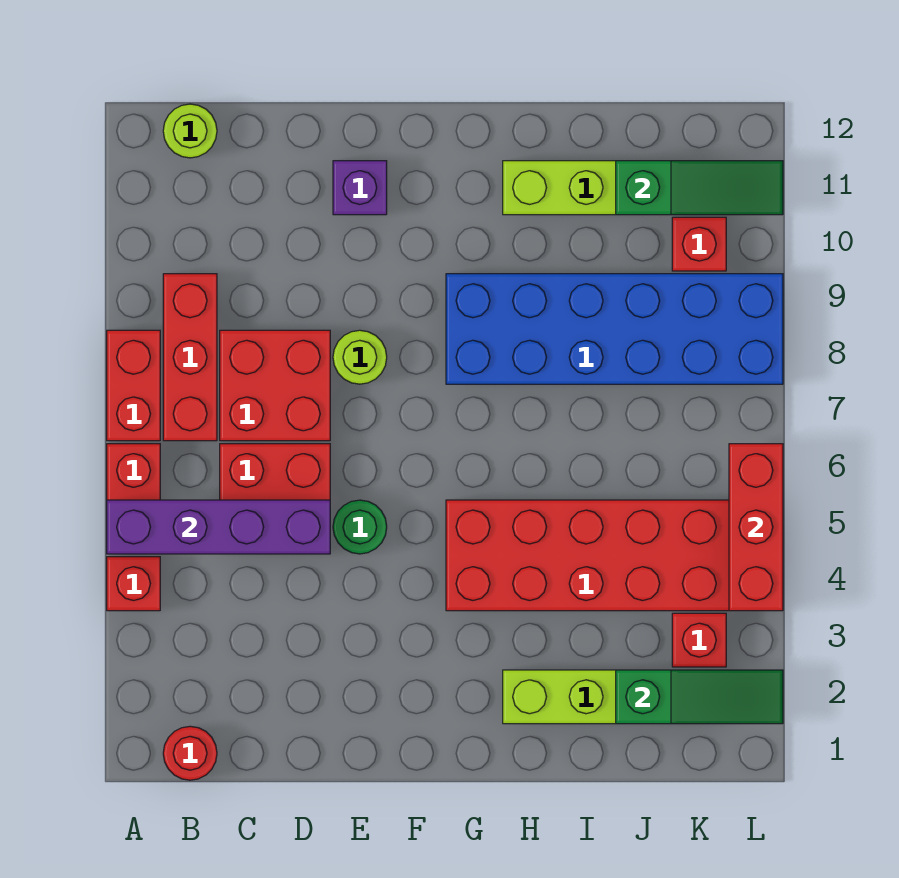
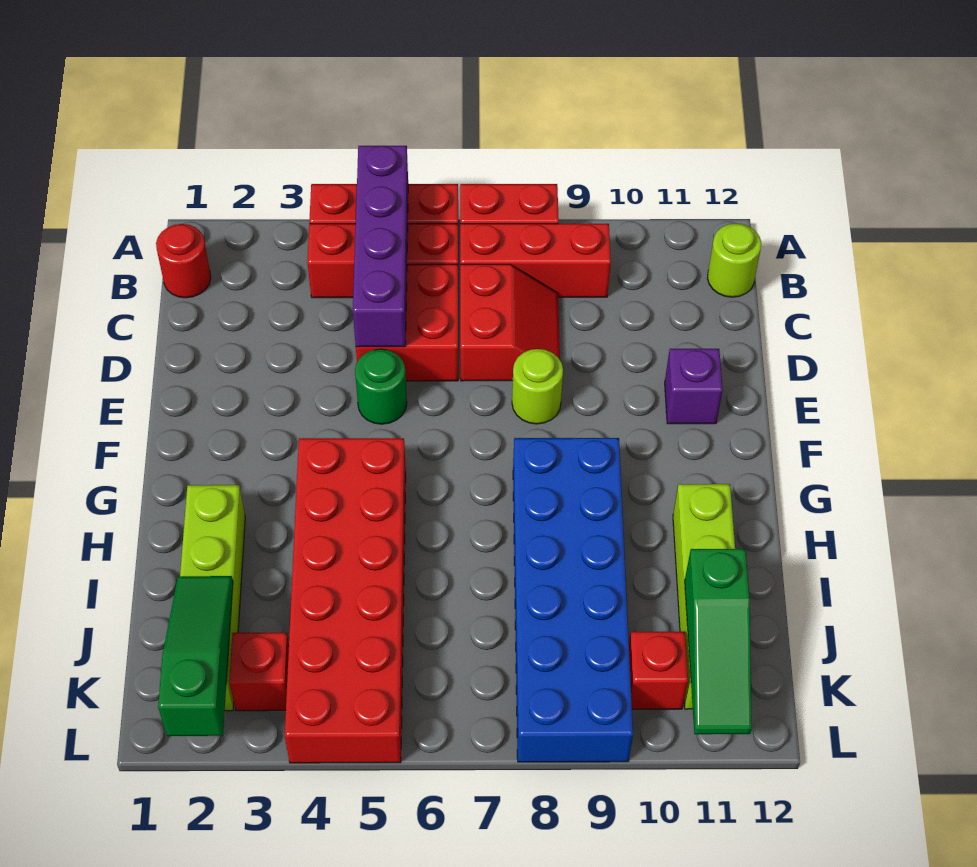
red 2x2 brick [220,330,330,441] -> red 2x2 slope [460,264,560,381]
green 1x3 slope [616,670,783,724] -> green 1x3 slope turned to [158,576,233,736]
red 1x3 brick [729,444,783,611] -> red 1x3 brick moved to [307,224,458,298]

